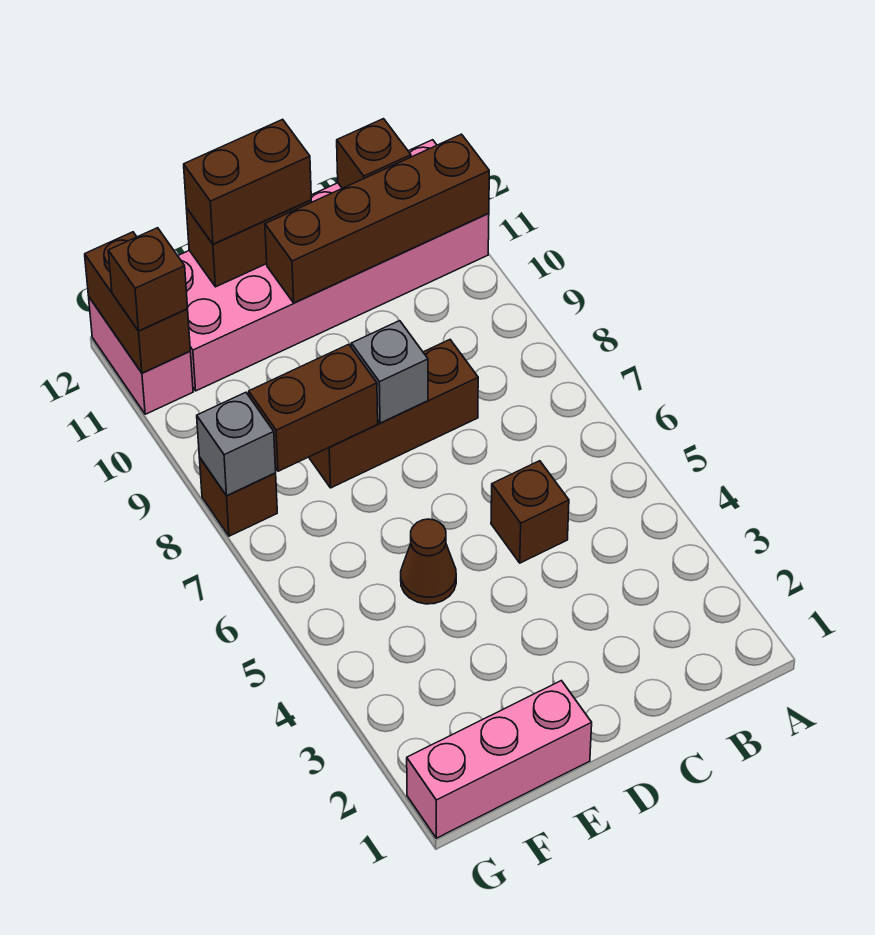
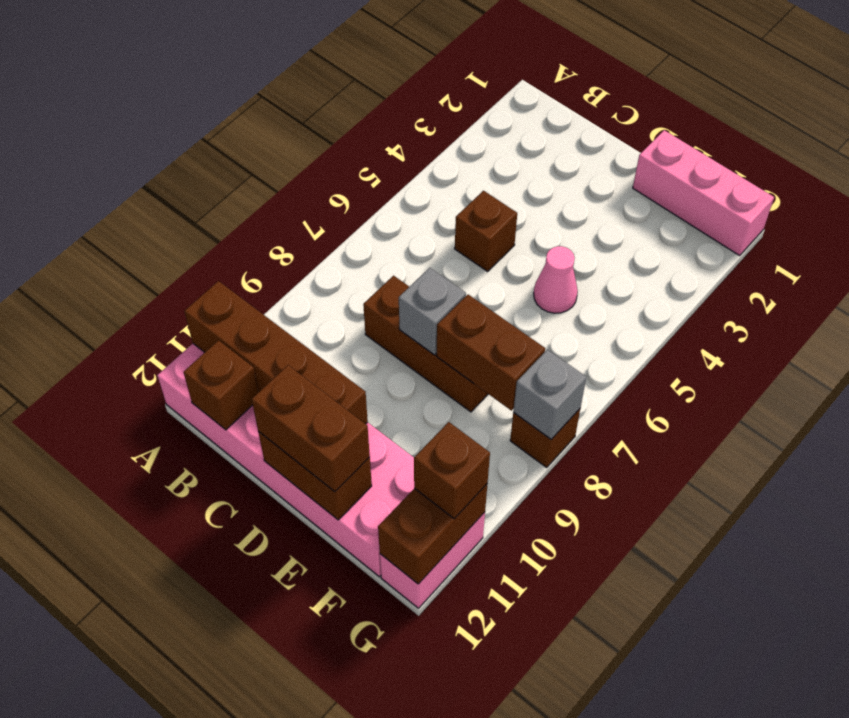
brown 1x1 cone [401,519,456,604] -> pink 1x1 cone [534,246,578,313]

